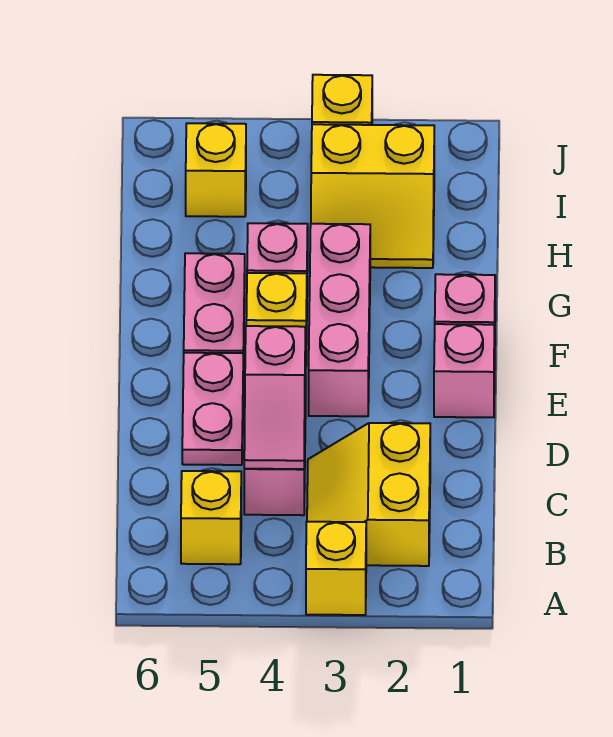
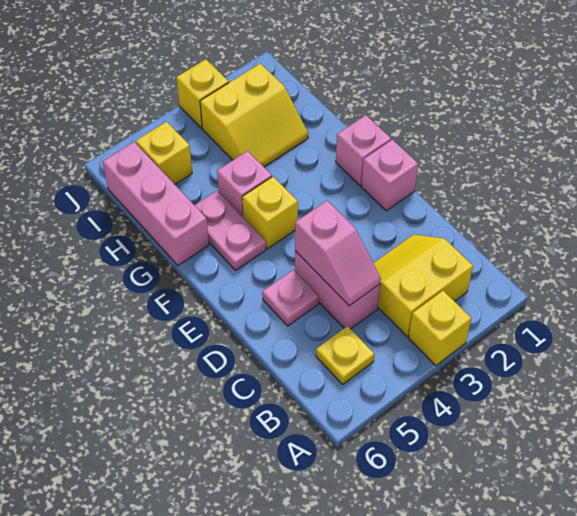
yellow 2x2 slope [307,423,430,566] -> yellow 2x2 slope turned to [373,235,473,336]
yellow 1x1 brick [181,471,241,564] -> yellow 1x1 plate [316,326,374,384]
pink 1x2 plate [182,353,243,465] -> pink 1x1 plate [262,270,319,326]
pink 1x3 brick [309,224,370,416] -> pink 1x3 brick moved to [103,142,209,266]

